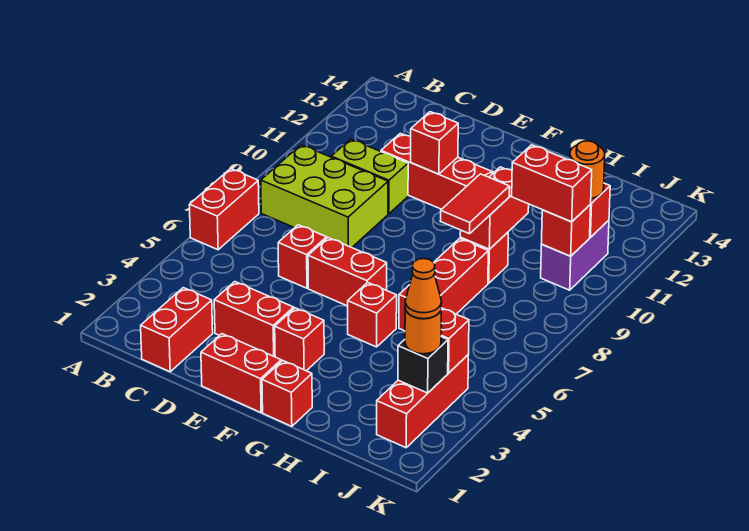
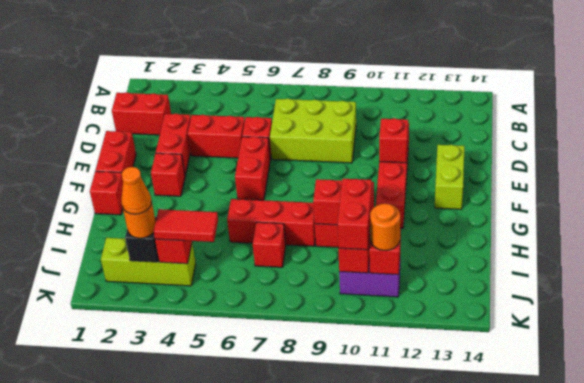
red 1x2 brick [189,169,259,250] -> red 1x2 brick moved to [188,115,245,158]
lime 2x3 brick [261,145,388,248] -> lime 2x3 brick turned to [270,99,356,163]
lime 1x2 brick [331,139,408,214] -> lime 1x2 brick moved to [435,145,464,209]
red 1x1 brick [348,282,397,347] -> red 1x1 brick moved to [253,222,286,267]
red 1x2 tile [441,174,509,234] -> red 1x2 tile moved to [154,209,218,242]
red 1x3 brick [377,355,468,448] -> lime 1x3 brick [101,238,196,286]

